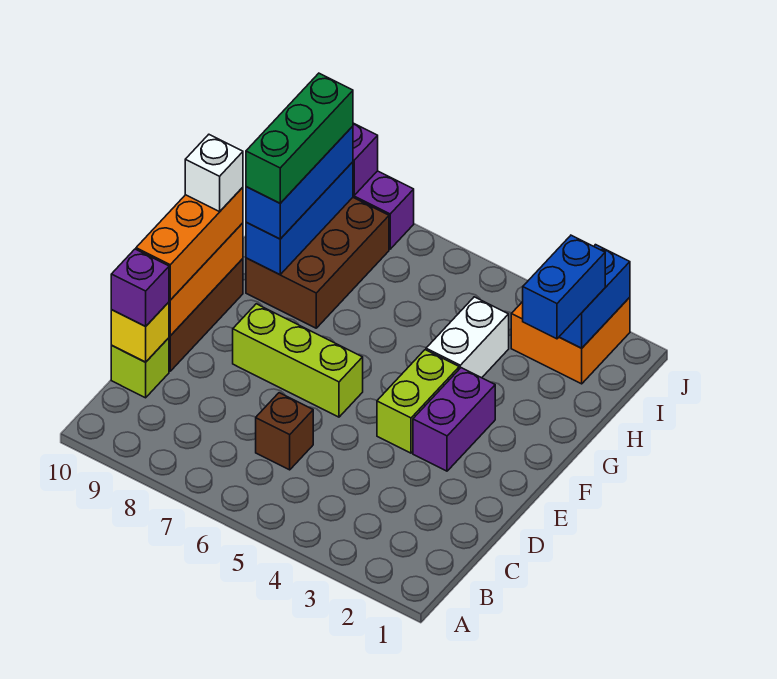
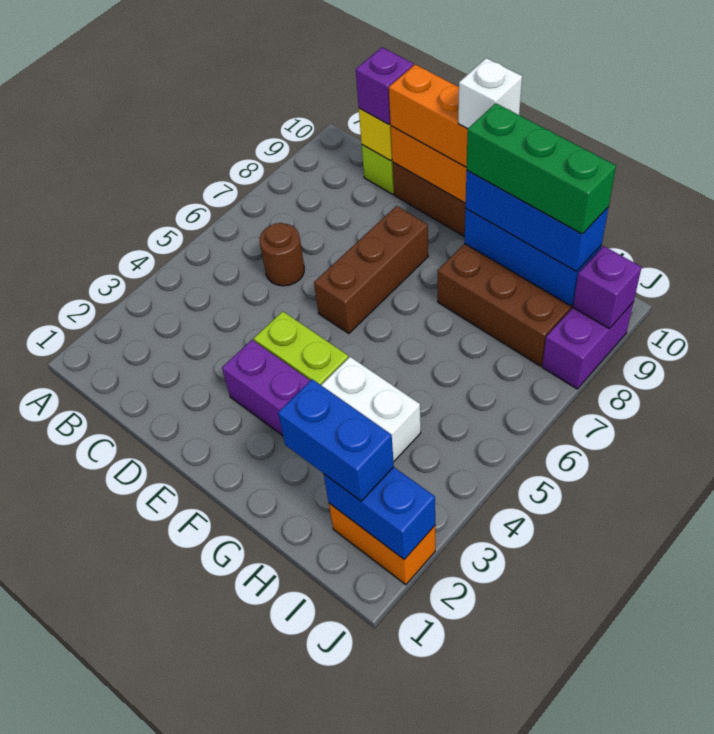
brown 1x1 brick [256,393,313,470] -> brown 1x1 round brick [259,223,304,286]
lime 1x3 brick [233,304,363,417] -> brown 1x3 brick [314,206,428,333]
orange 2x2 brick [511,297,630,384] -> orange 1x2 brick [329,503,435,585]

